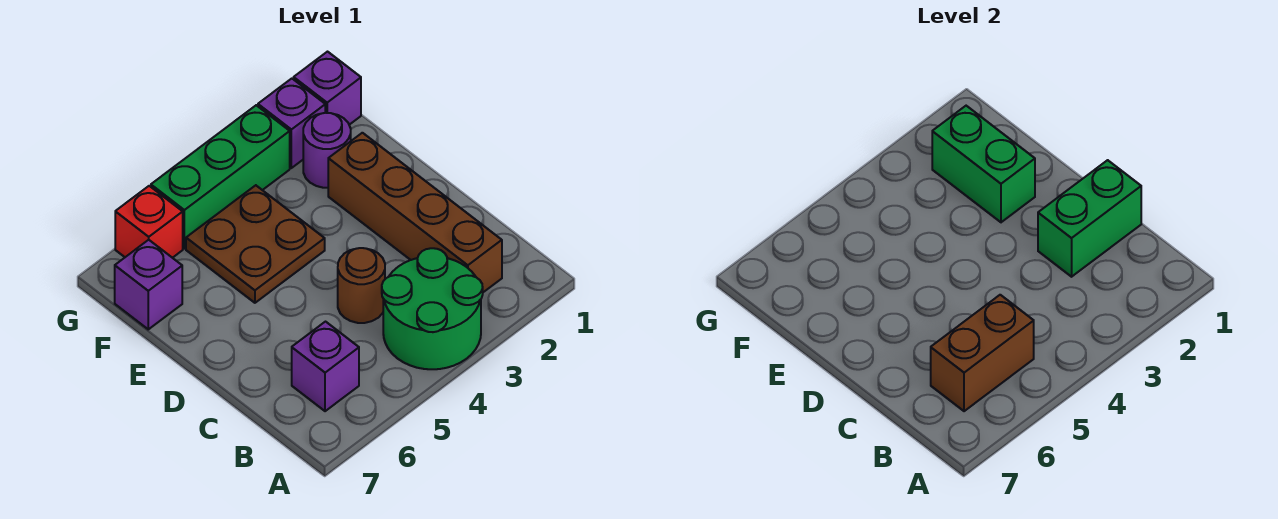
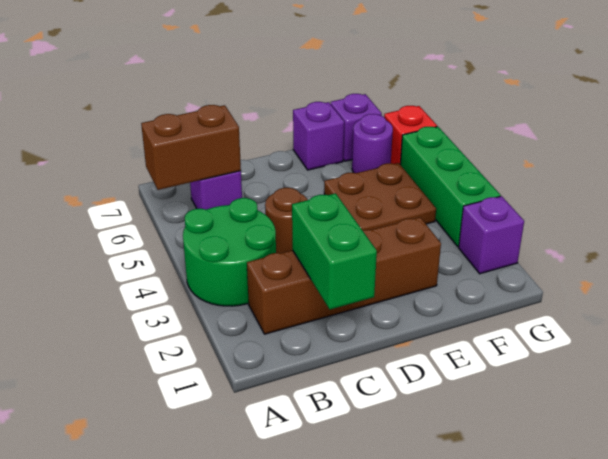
brown 1x2 brick [931,295,1034,411] -> brown 1x2 brick turned to [141,105,241,190]
green 1x2 brick [932,106,1035,222] -> none
purple 1x1 round brick [303,113,351,188] -> purple 1x1 round brick moved to [352,114,393,173]
purple 1x1 brick [294,52,361,125] -> purple 1x1 brick moved to [293,102,344,170]

